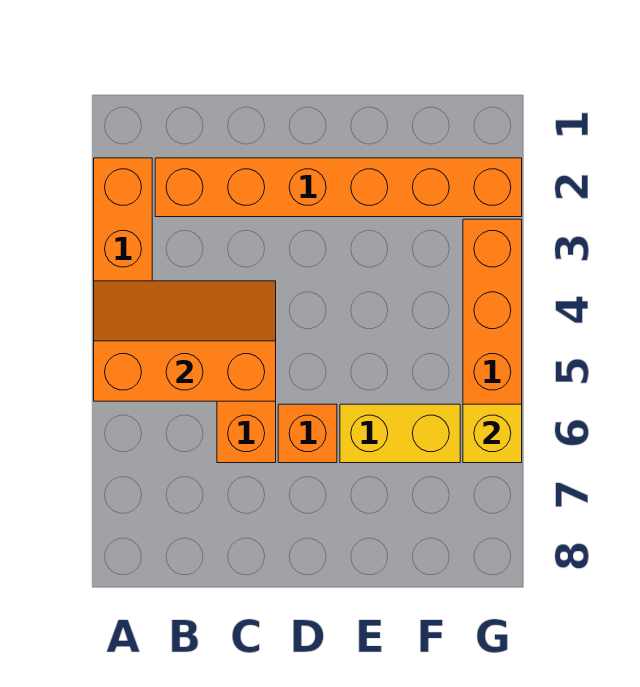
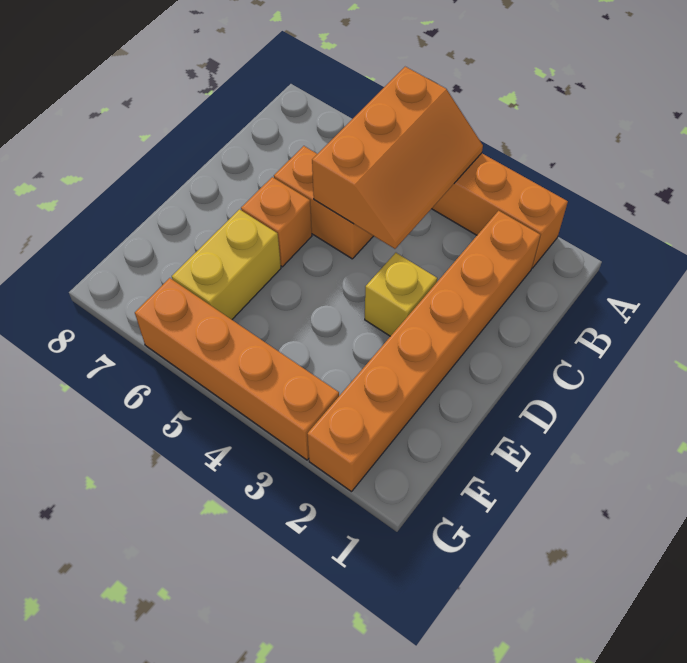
yellow 1x1 brick [463,404,522,463] -> yellow 1x1 brick moved to [365,253,437,336]

